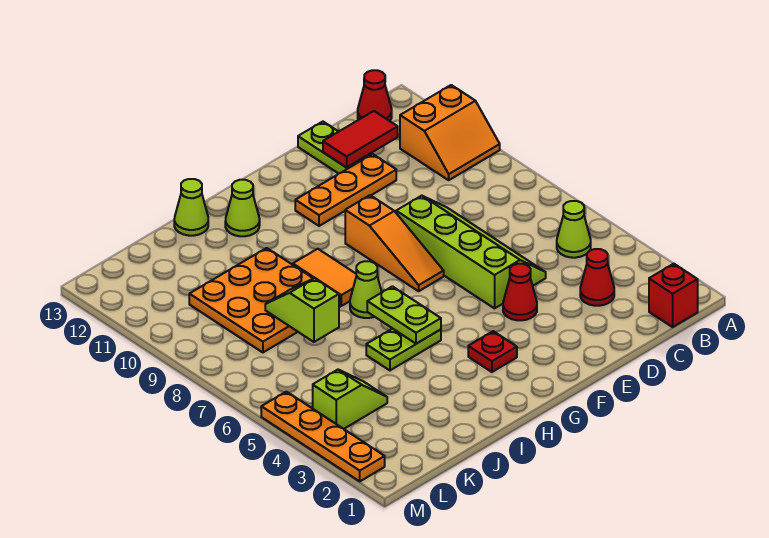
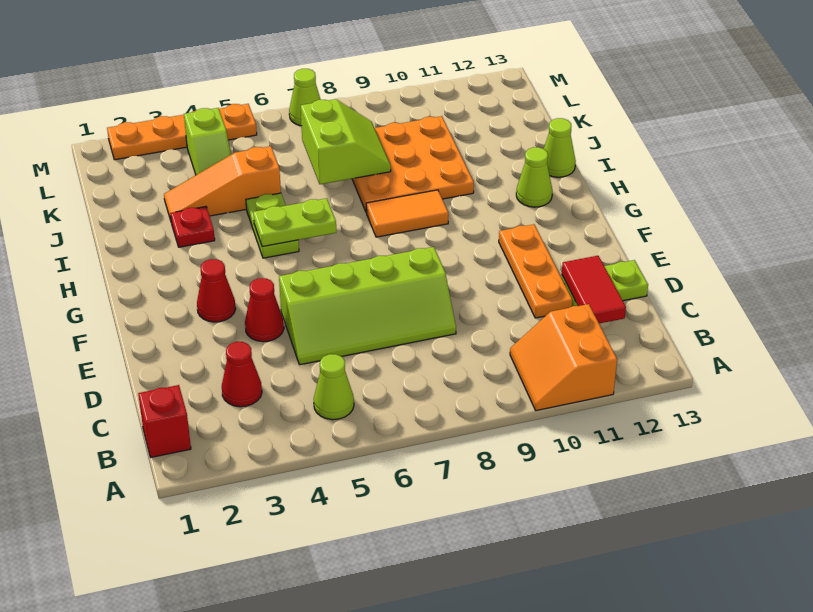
red 1x1 cone [358,70,392,121] -> red 1x1 cone moved to [197,259,236,322]
orange 1x3 slope [345,195,444,291] -> orange 1x3 slope moved to [164,146,281,220]
red 1x1 plate [468,331,517,372] -> red 1x1 plate moved to [170,207,215,247]
lime 1x1 cone [350,261,382,318] -> lime 1x1 cone moved to [289,69,321,126]
lime 1x2 slope [265,278,339,342] -> lime 2x2 slope [301,99,391,184]

